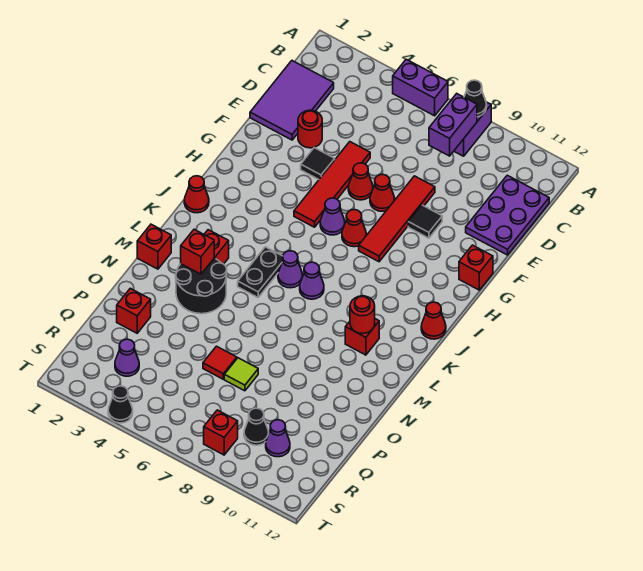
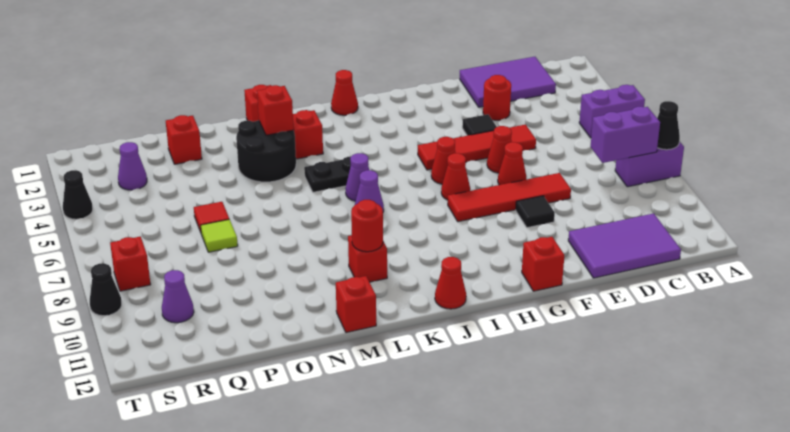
purple 1x2 brick [393,59,448,116] -> purple 1x2 brick turned to [579,85,645,138]
purple 2x3 plate [466,175,549,255] -> purple 2x3 tile [568,213,681,278]
purple 1x1 cone [320,198,345,235] -> red 1x1 cone [431,137,455,184]
none -> red 1x1 brick [336,276,376,333]
black 1x1 cone [244,408,269,445] -> black 1x1 cone moved to [90,263,122,316]

